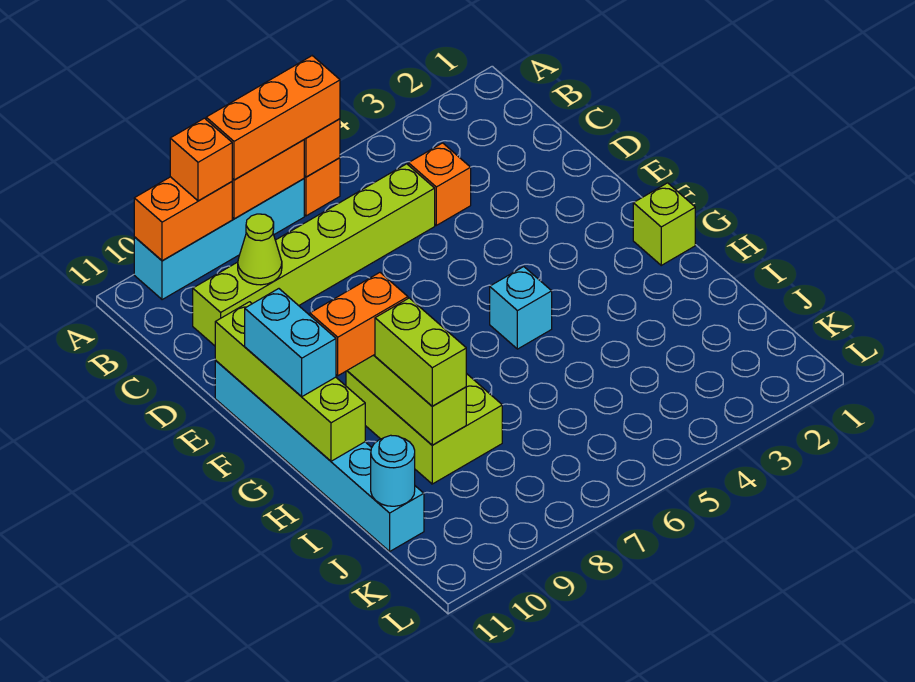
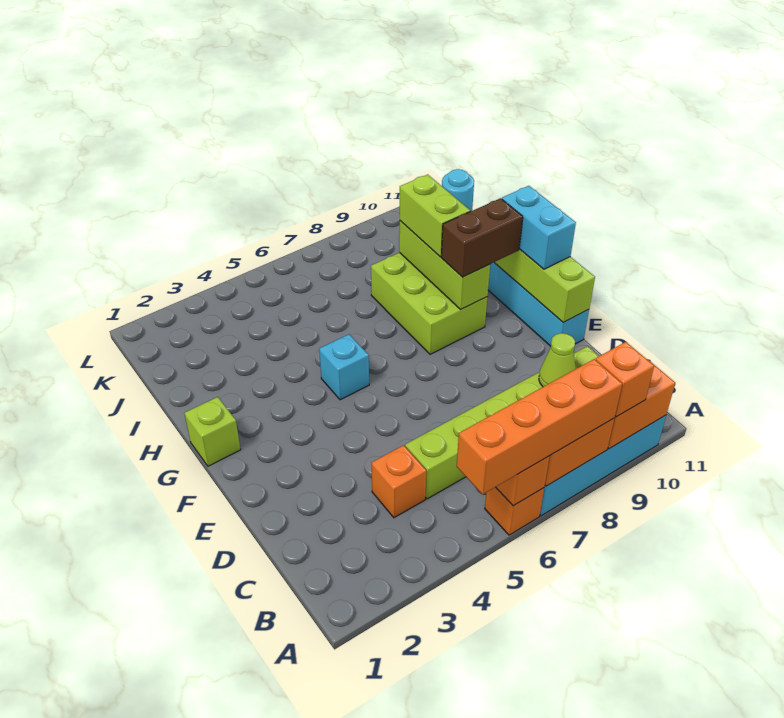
orange 1x3 brick [206,56,340,180] -> orange 1x4 brick [457,359,622,495]
orange 1x2 brick [310,273,408,376] -> brown 1x2 brick [441,198,523,277]

